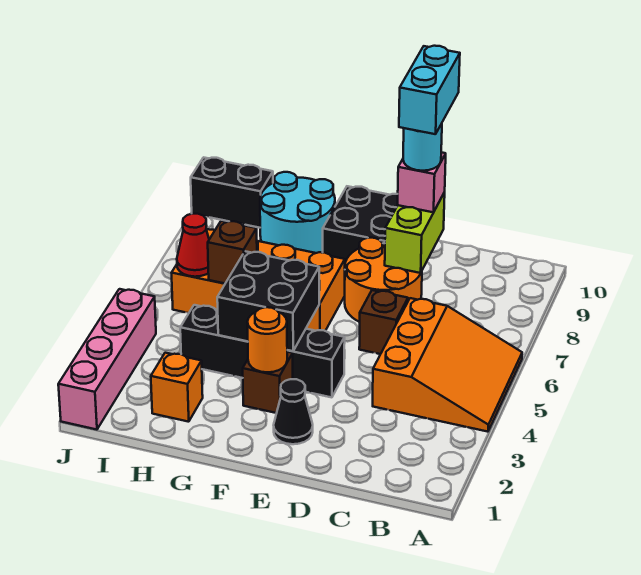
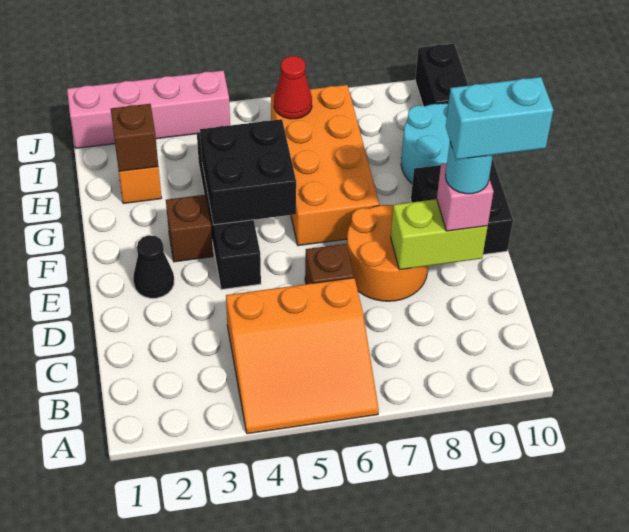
orange 1x1 round brick [248,307,287,372] -> none
brown 1x1 brick [208,221,257,283] -> brown 1x1 brick moved to [111,104,158,171]

